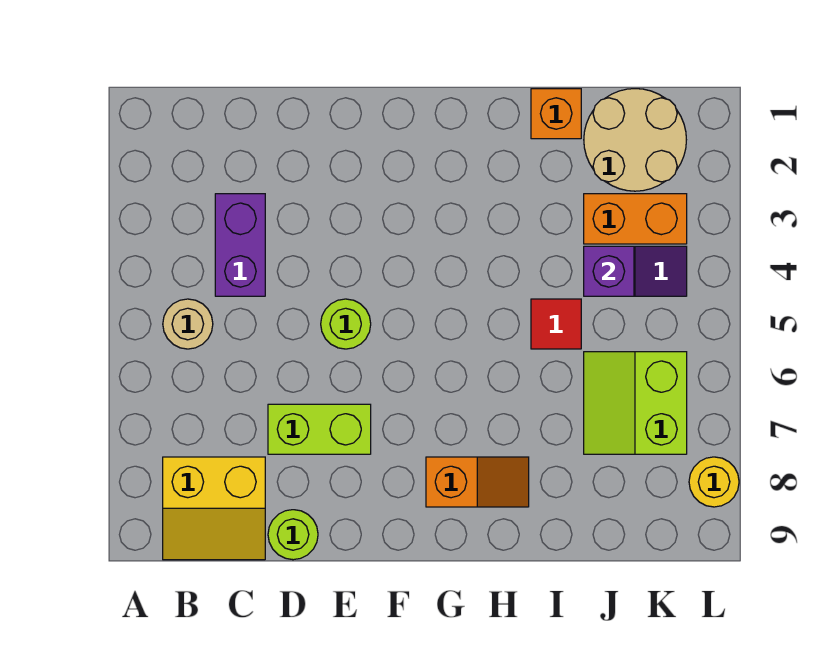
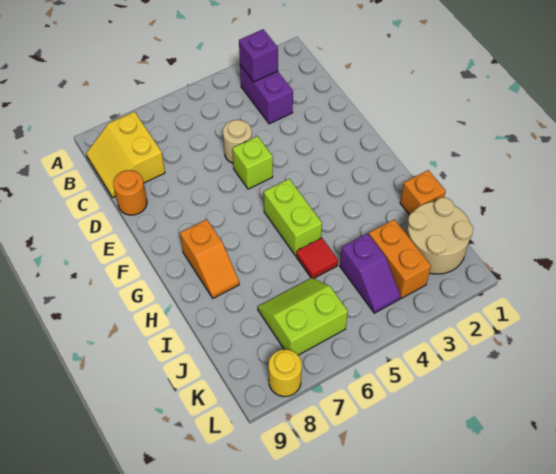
tan 1x1 round brick [163,299,213,349] -> tan 1x1 round brick moved to [223,120,252,163]
purple 1x2 brick [215,194,265,296] -> purple 1x2 brick turned to [240,65,293,124]
lime 1x2 brick [268,404,371,454] -> lime 1x2 brick moved to [264,179,322,256]
lime 1x1 round brick [268,510,318,560] -> orange 1x1 round brick [113,170,147,215]
lime 1x1 round brick [321,299,371,349] -> lime 1x1 brick [233,136,273,189]
purple 1x1 brick [584,246,634,296] -> purple 1x1 brick moved to [239,29,278,82]

